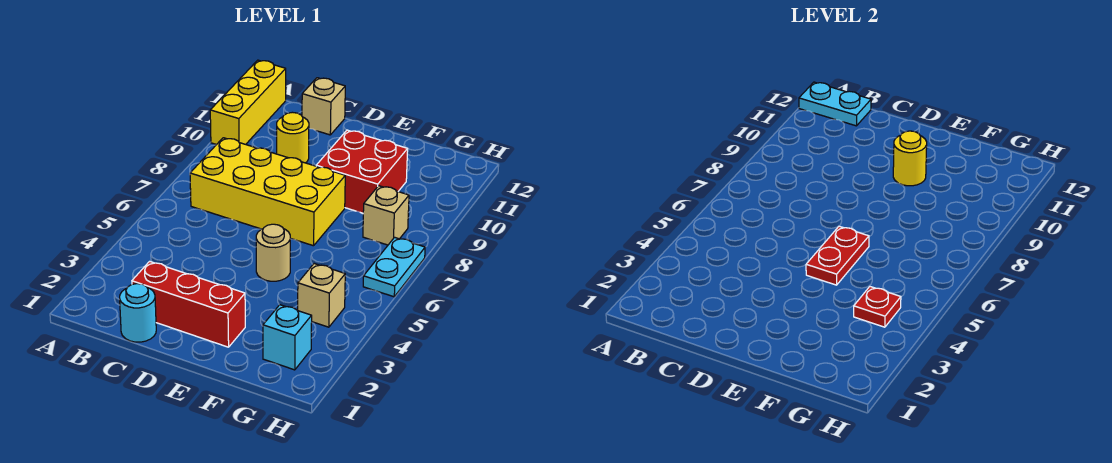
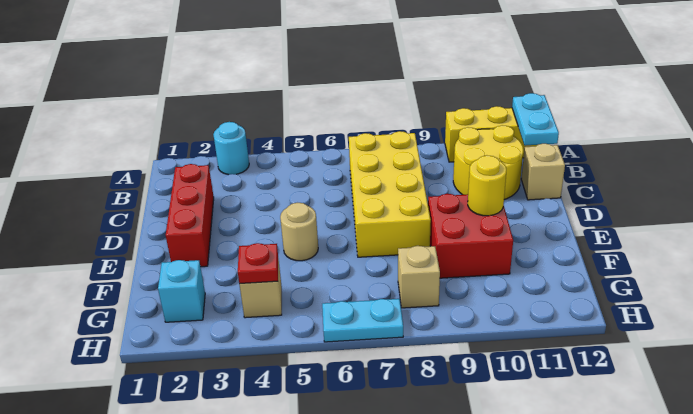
cyan 1x1 round brick [120,284,156,342] -> cyan 1x1 round brick moved to [213,122,249,175]
yellow 1x1 round brick [277,112,309,163] -> yellow 2x2 round brick [453,125,523,200]
red 1x2 plate [806,226,869,285] -> none

